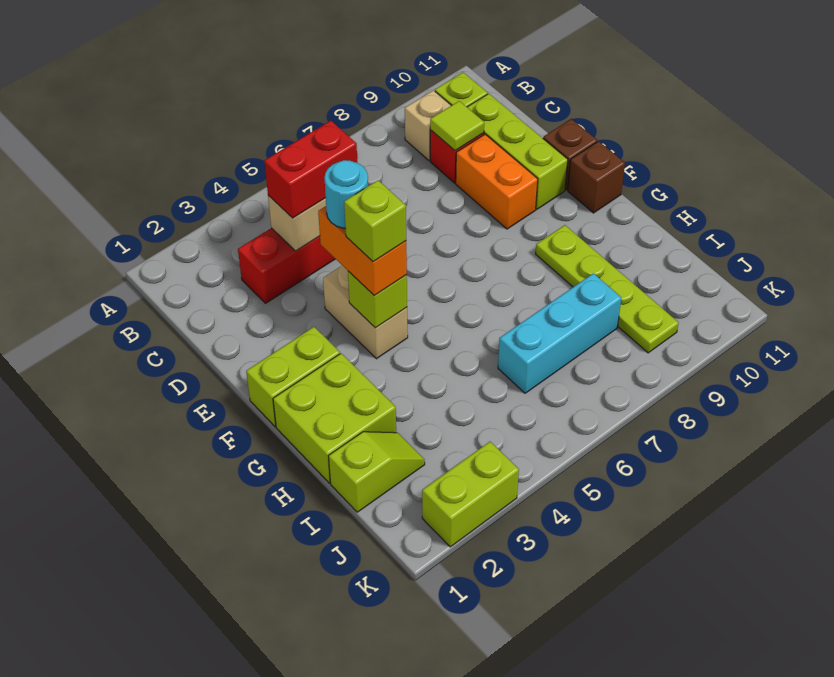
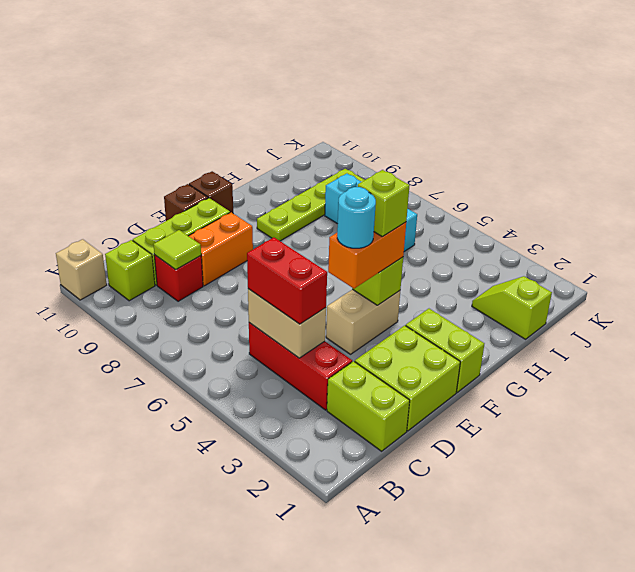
tan 1x1 brick [405,90,451,160] -> tan 1x1 brick moved to [56,239,107,300]
lime 2x2 brick [273,354,396,483] -> lime 2x2 brick moved to [355,325,460,431]
lime 1x2 brick [422,442,519,547] -> lime 1x2 brick moved to [327,361,410,451]

